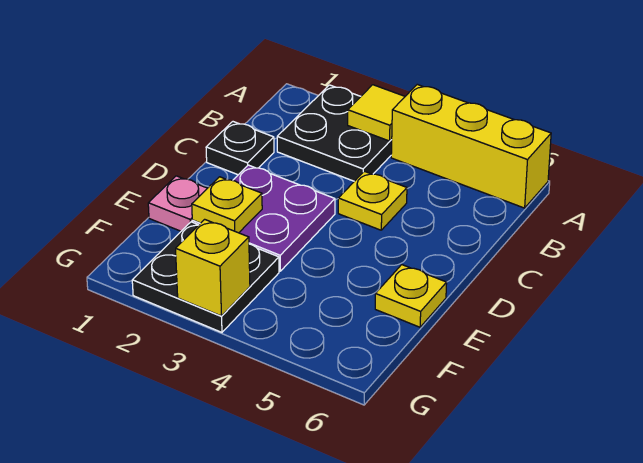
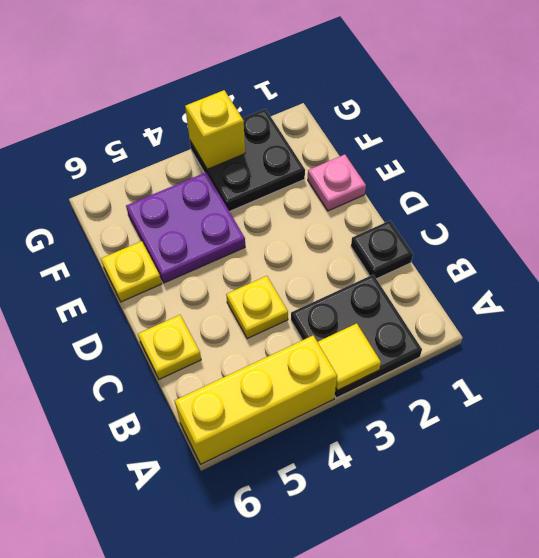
purple 2x2 plate [192,165,335,271] -> purple 2x2 plate moved to [126,172,245,283]
yellow 1x1 plate [192,177,262,233] -> yellow 1x1 plate moved to [138,315,201,379]

